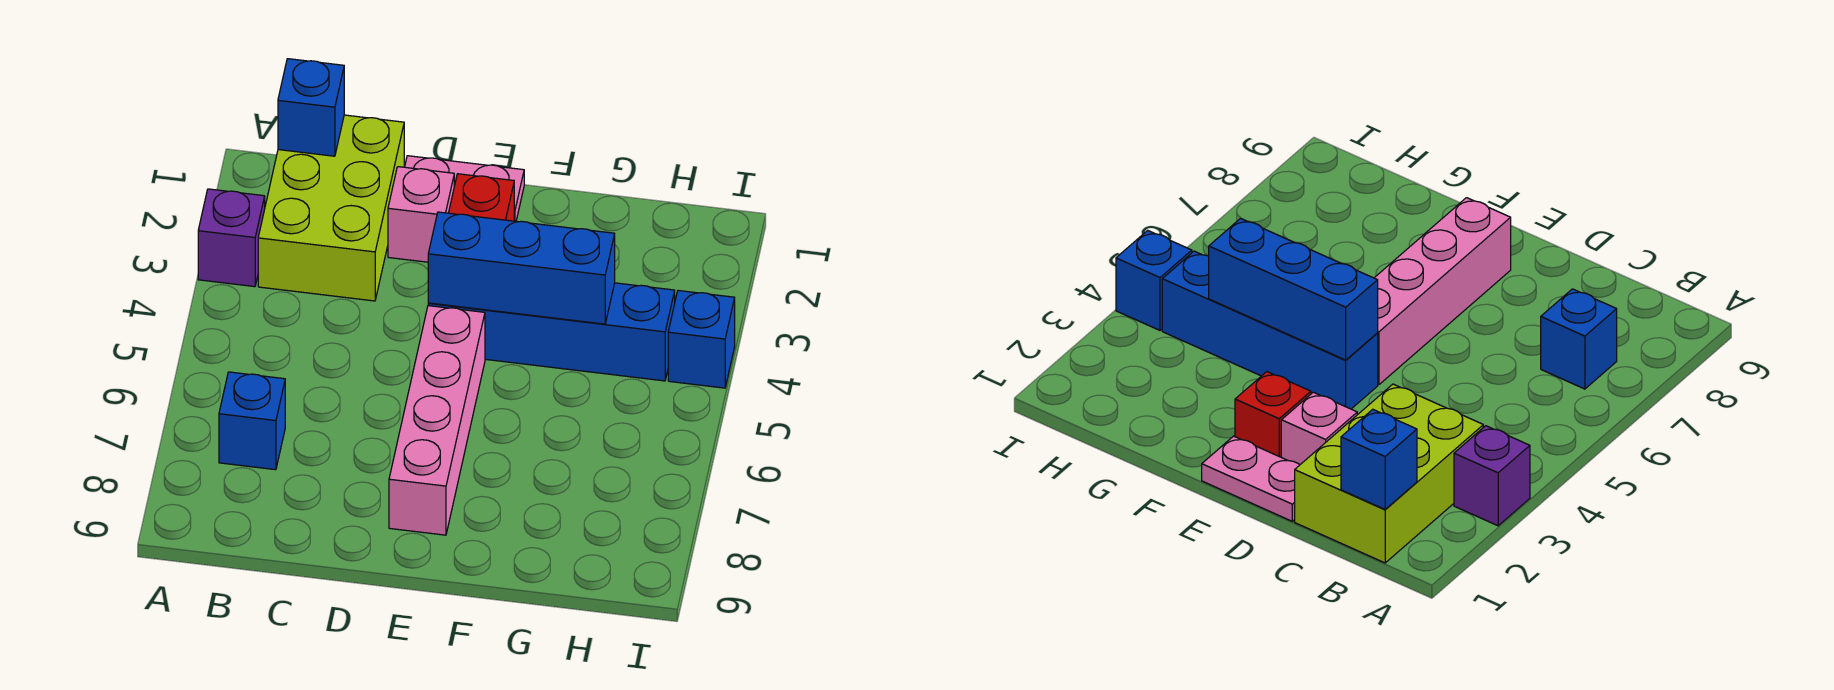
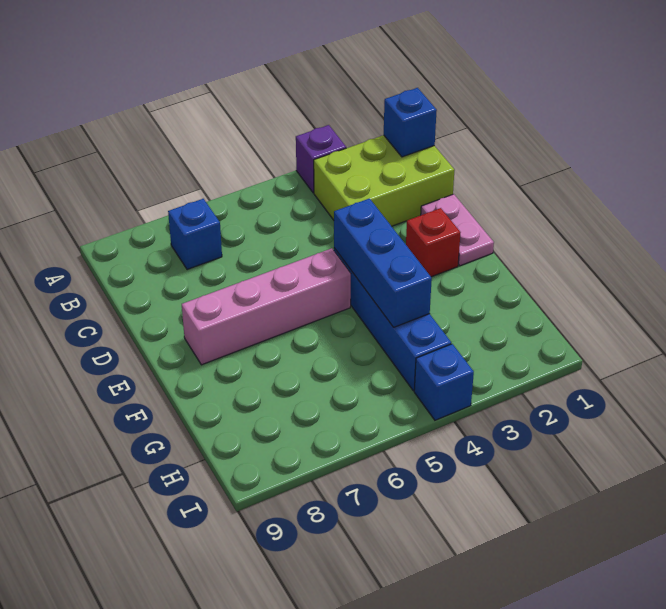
pink 1x1 brick [388,167,454,262] -> none

